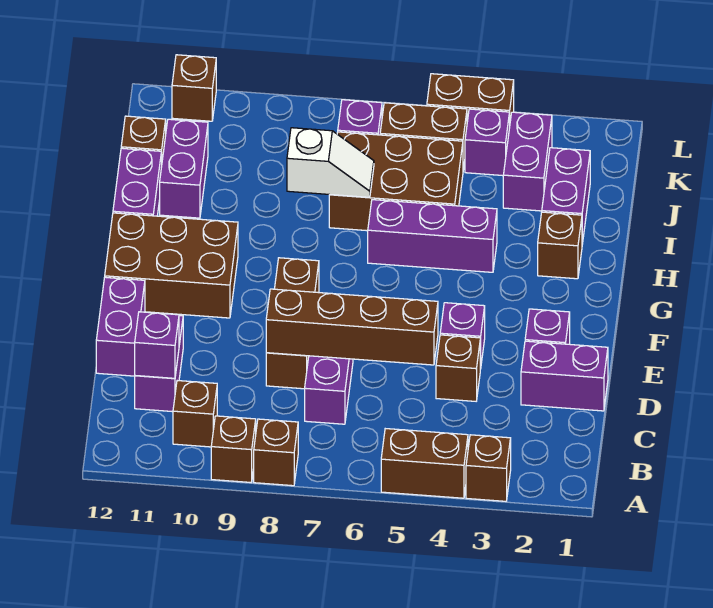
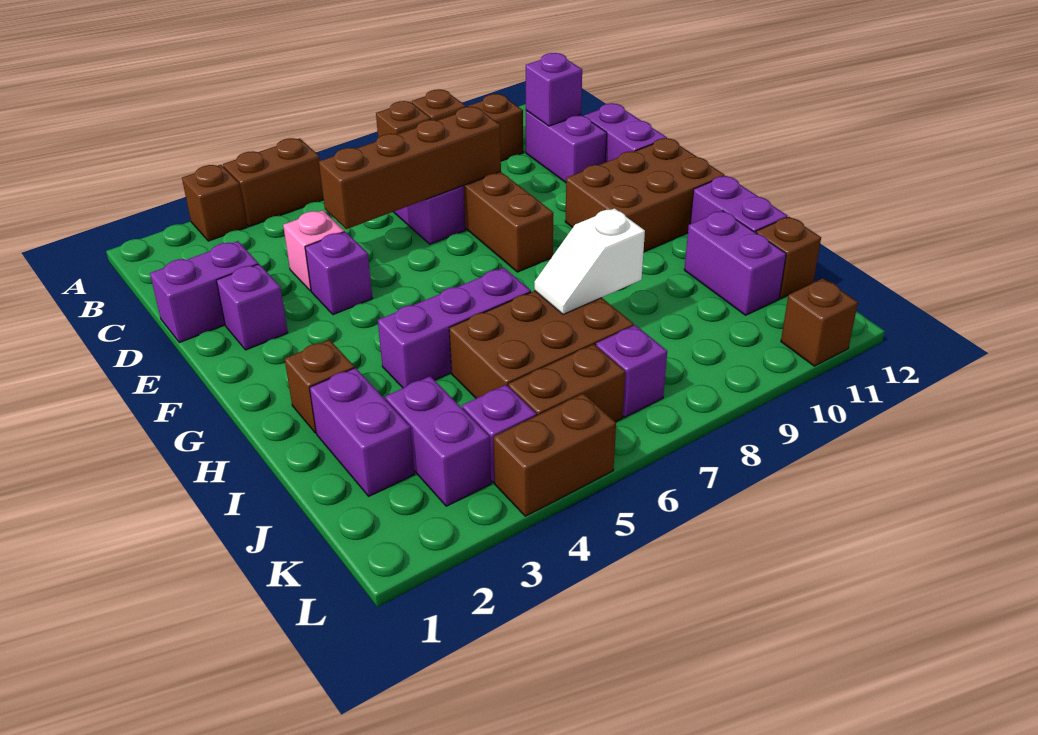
brown 1x1 brick [436,335,480,401] -> pink 1x1 brick [283,210,344,291]

